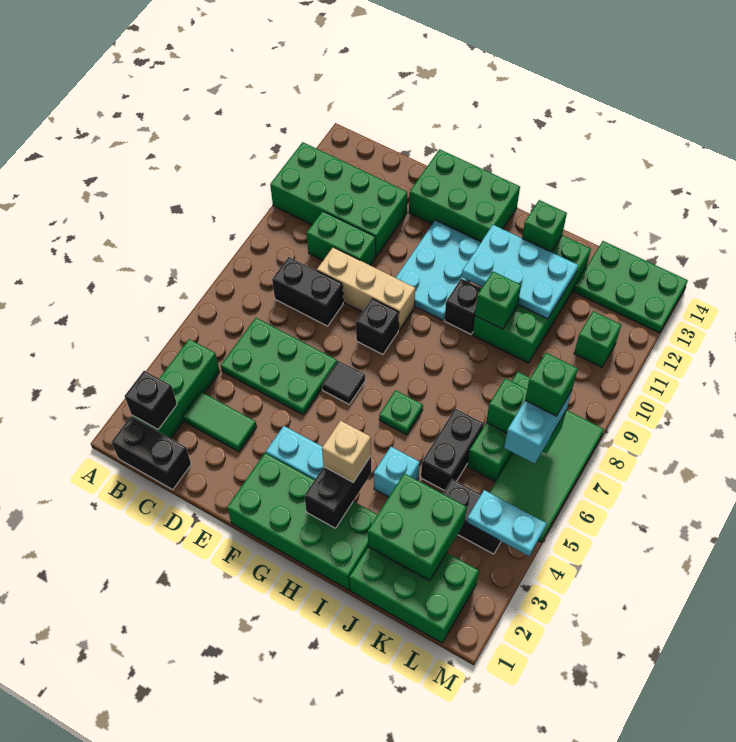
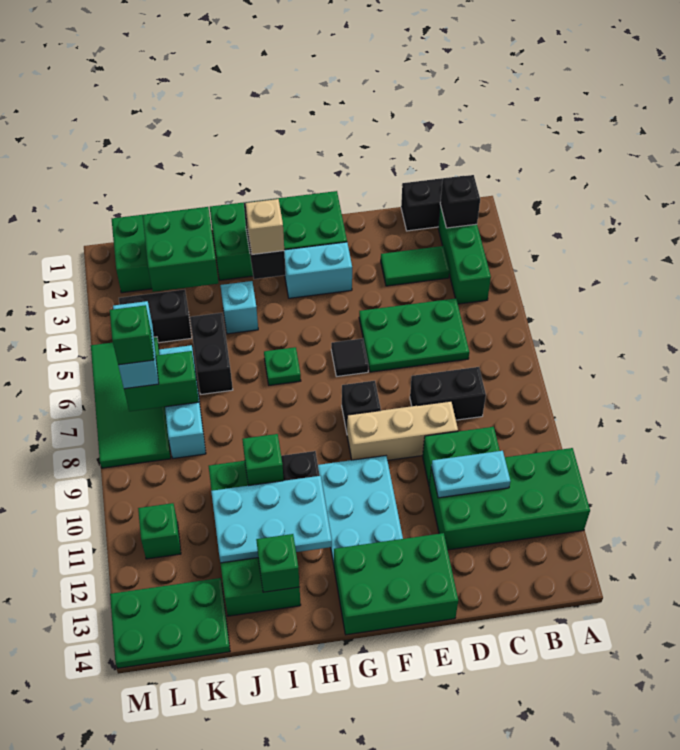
green 1x3 brick [467,372,530,482] -> cyan 1x3 brick [159,345,206,458]
cyan 1x2 plate [467,490,547,556] -> cyan 1x2 plate moved to [431,451,510,498]

